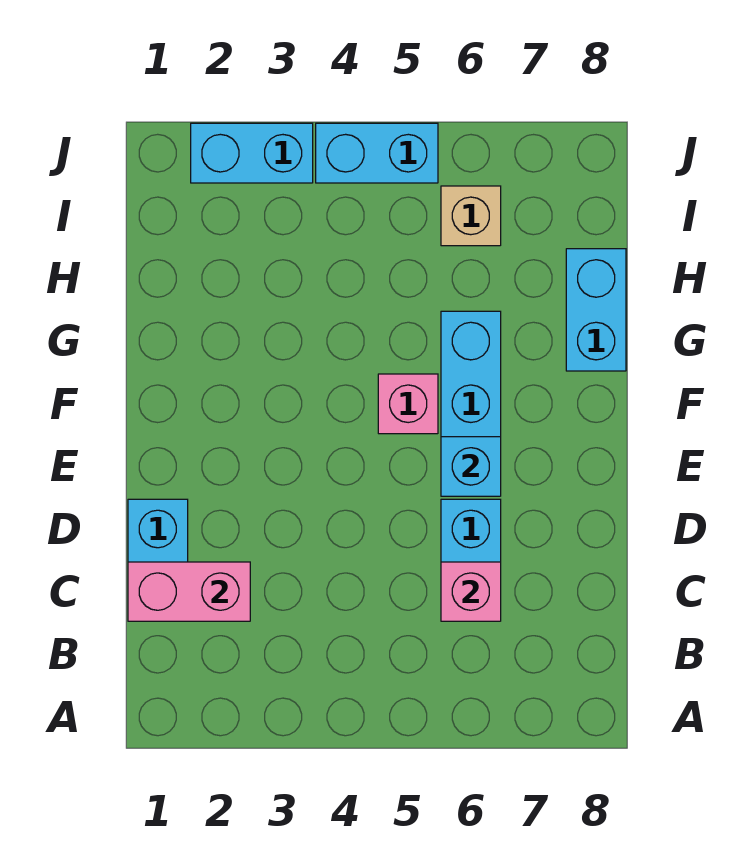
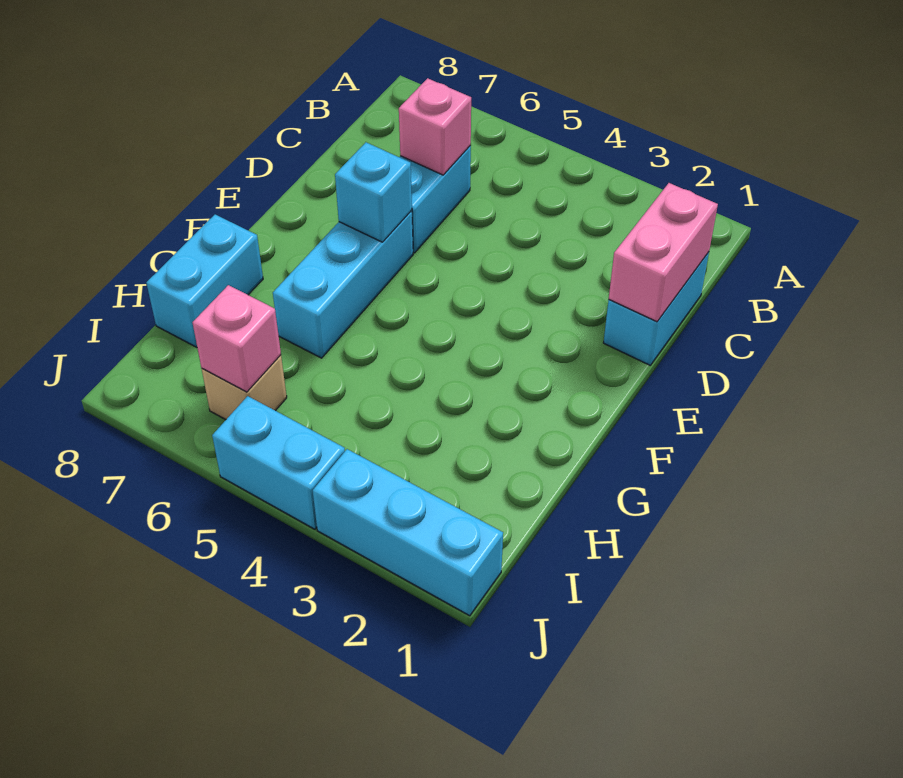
pink 1x2 brick [128,562,250,621] -> pink 1x2 brick turned to [609,183,718,322]
pink 1x1 brick [378,374,438,434] -> pink 1x1 brick moved to [193,285,281,392]
cyan 1x2 brick [191,123,313,183] -> cyan 1x3 brick [313,449,503,616]

